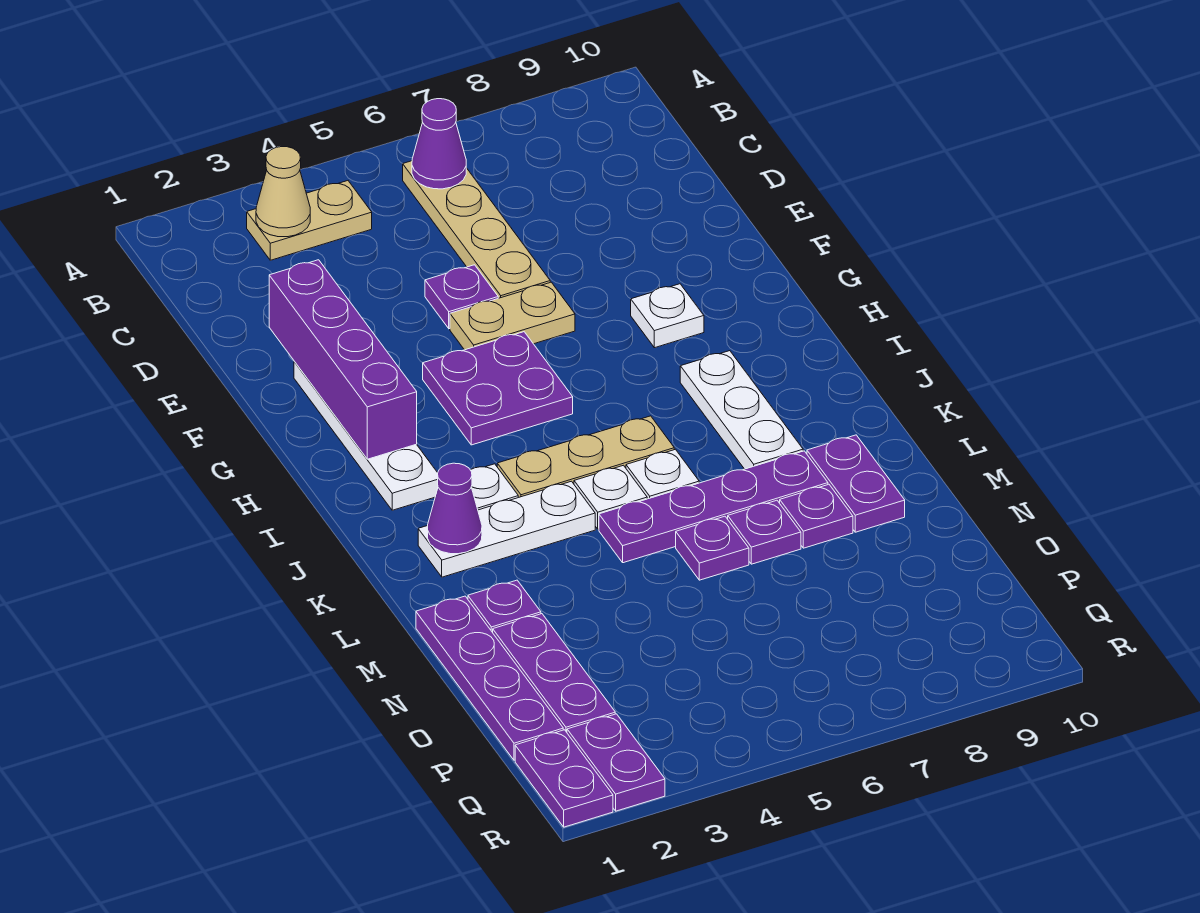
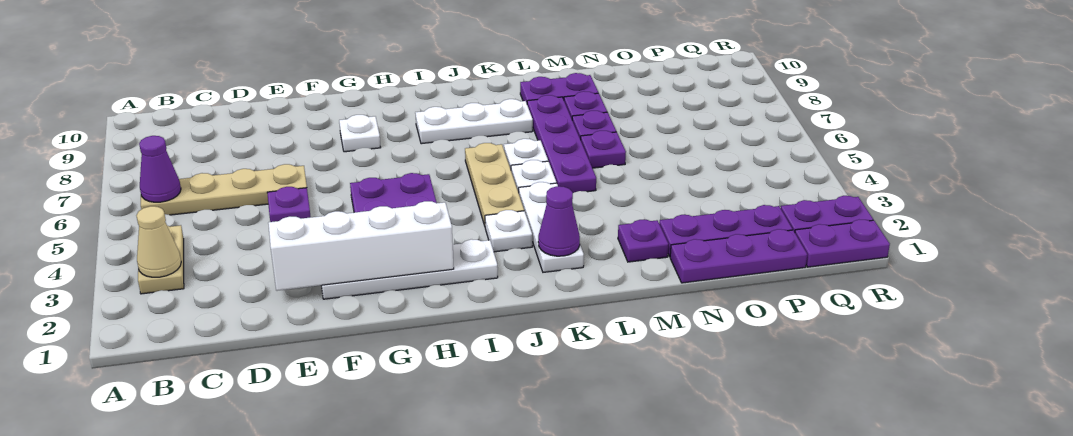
purple 1x4 brick [269,260,417,459] -> white 1x4 brick [268,201,454,291]
tan 1x2 plate [450,282,575,350] -> none
purple 1x4 plate [416,596,563,760] -> purple 1x3 plate [670,229,807,283]

